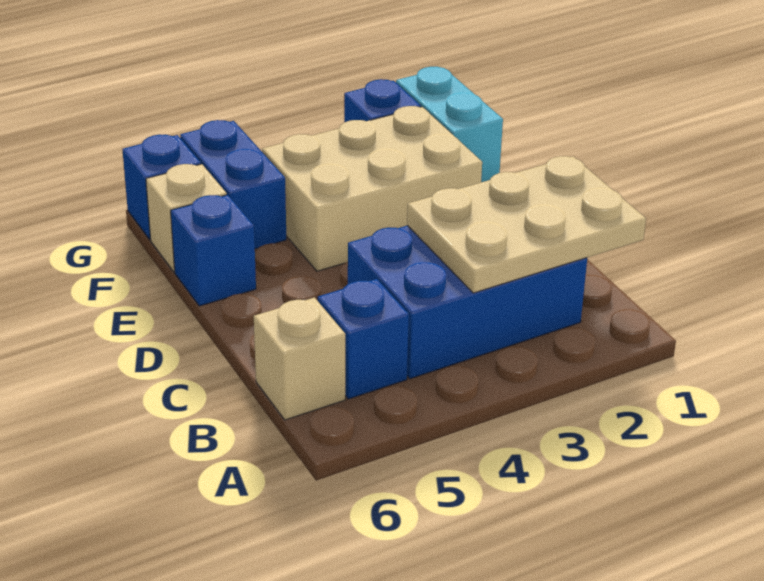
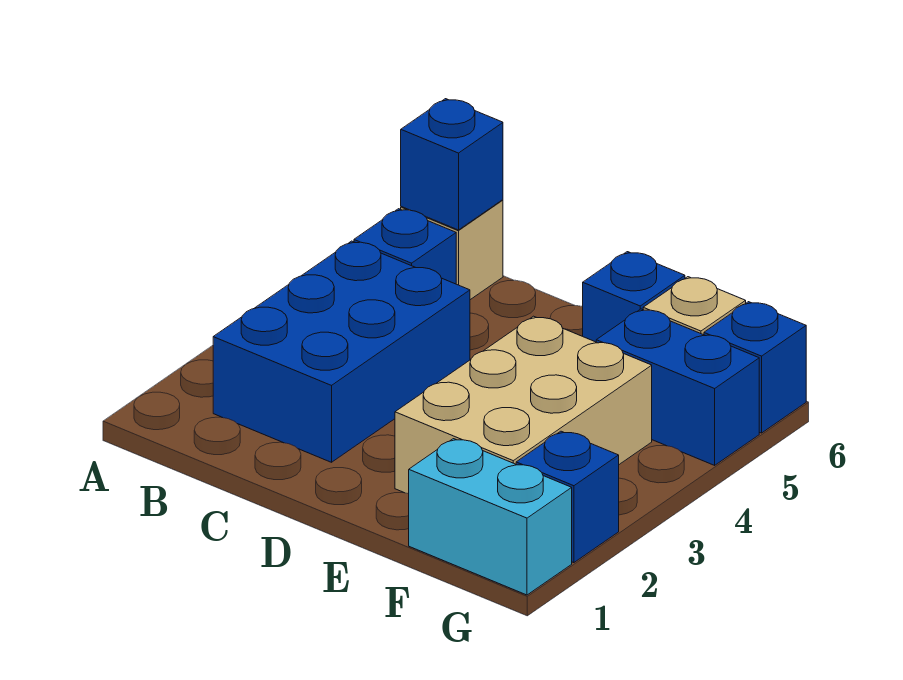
tan 2x3 plate [407,156,646,293] -> none
none -> blue 1x1 brick [401,99,503,230]

